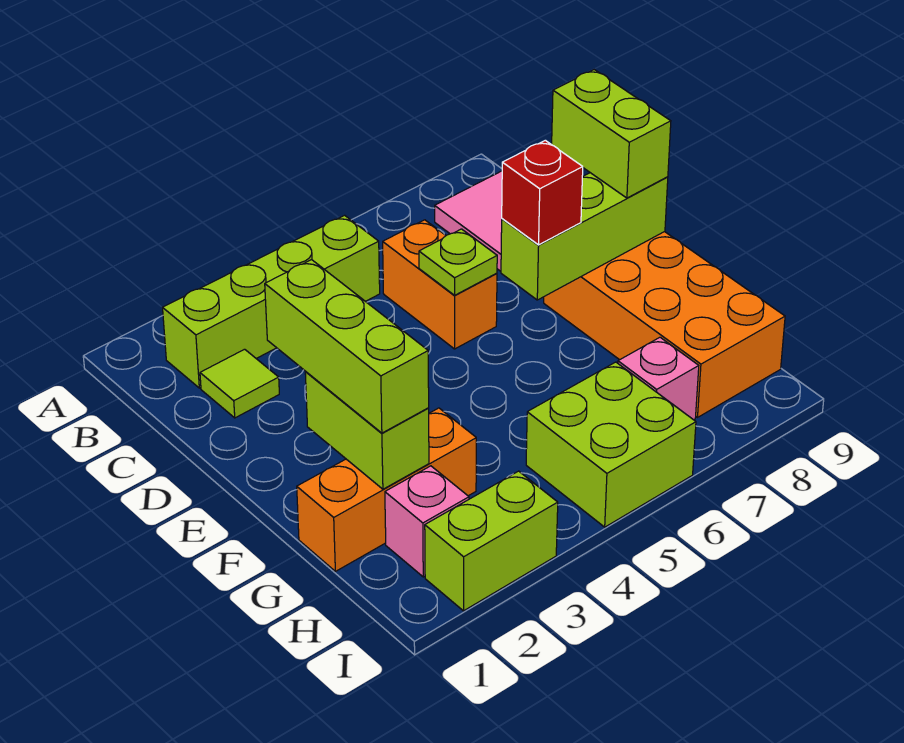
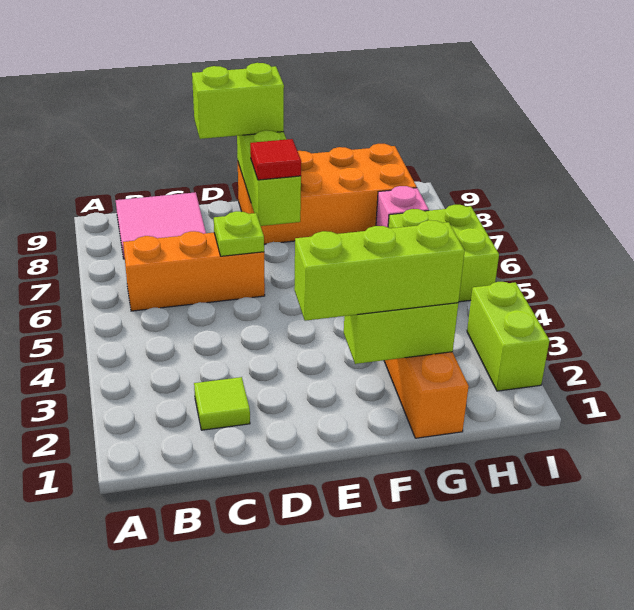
lime 1x4 brick [163,215,380,388] -> none
orange 1x2 brick [383,220,497,349] -> orange 1x3 brick [123,231,265,311]
red 1x1 brick [502,140,583,245] -> red 1x1 tile [250,139,301,180]
pink 1x1 brick [385,466,469,577] -> none

